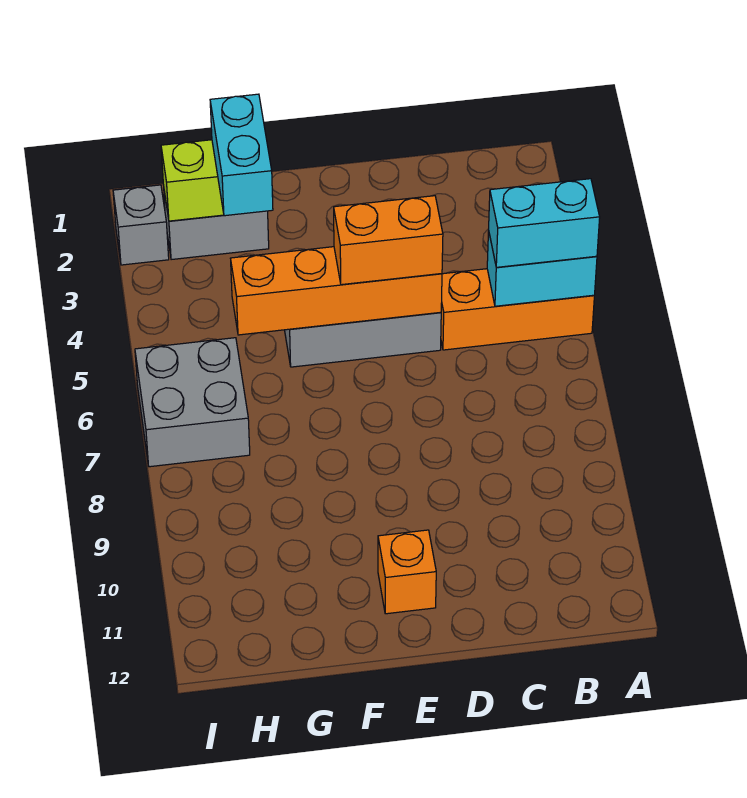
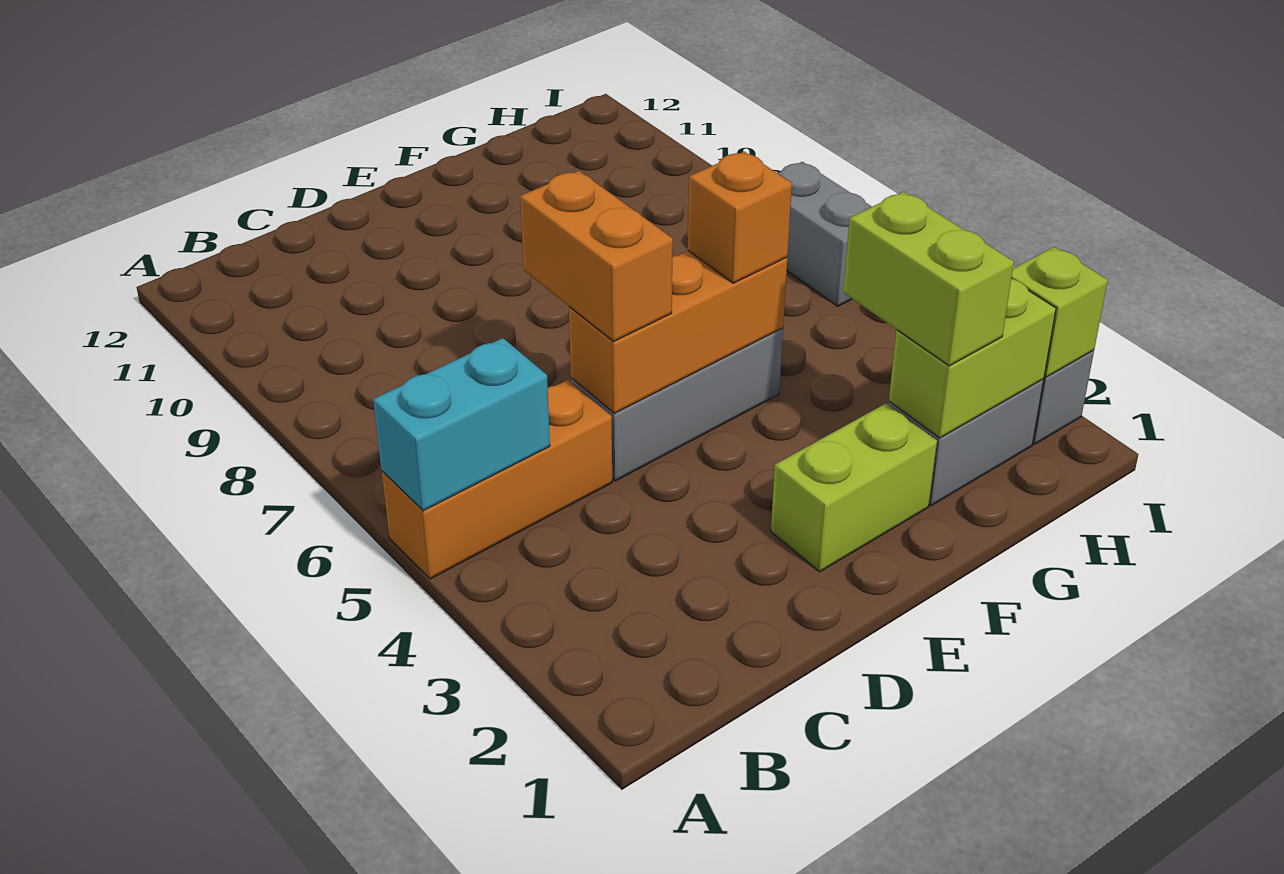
cyan 1x2 brick [489,179,600,267] -> none
orange 1x4 brick [231,247,442,335] -> orange 1x3 brick [569,251,787,413]
orange 1x2 brick [334,196,443,285] -> orange 1x2 brick turned to [520,171,673,342]
none -> lime 1x2 brick [771,404,937,572]
orange 1x1 brick [378,530,436,614] -> orange 1x1 brick moved to [688,152,792,283]
cyan 1x2 brick [210,94,273,216] -> lime 1x2 brick [843,192,1014,366]
grey 2x2 brick [135,338,250,467] -> grey 1x2 brick [778,162,872,306]
none -> lime 1x1 brick [1011,247,1108,377]

